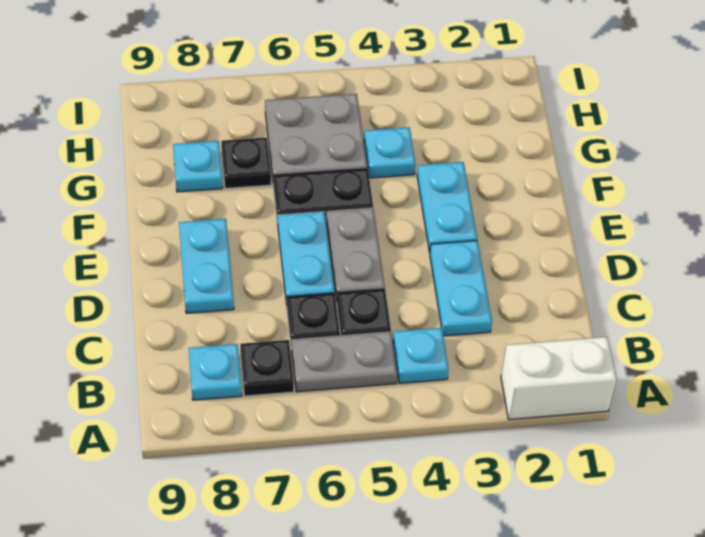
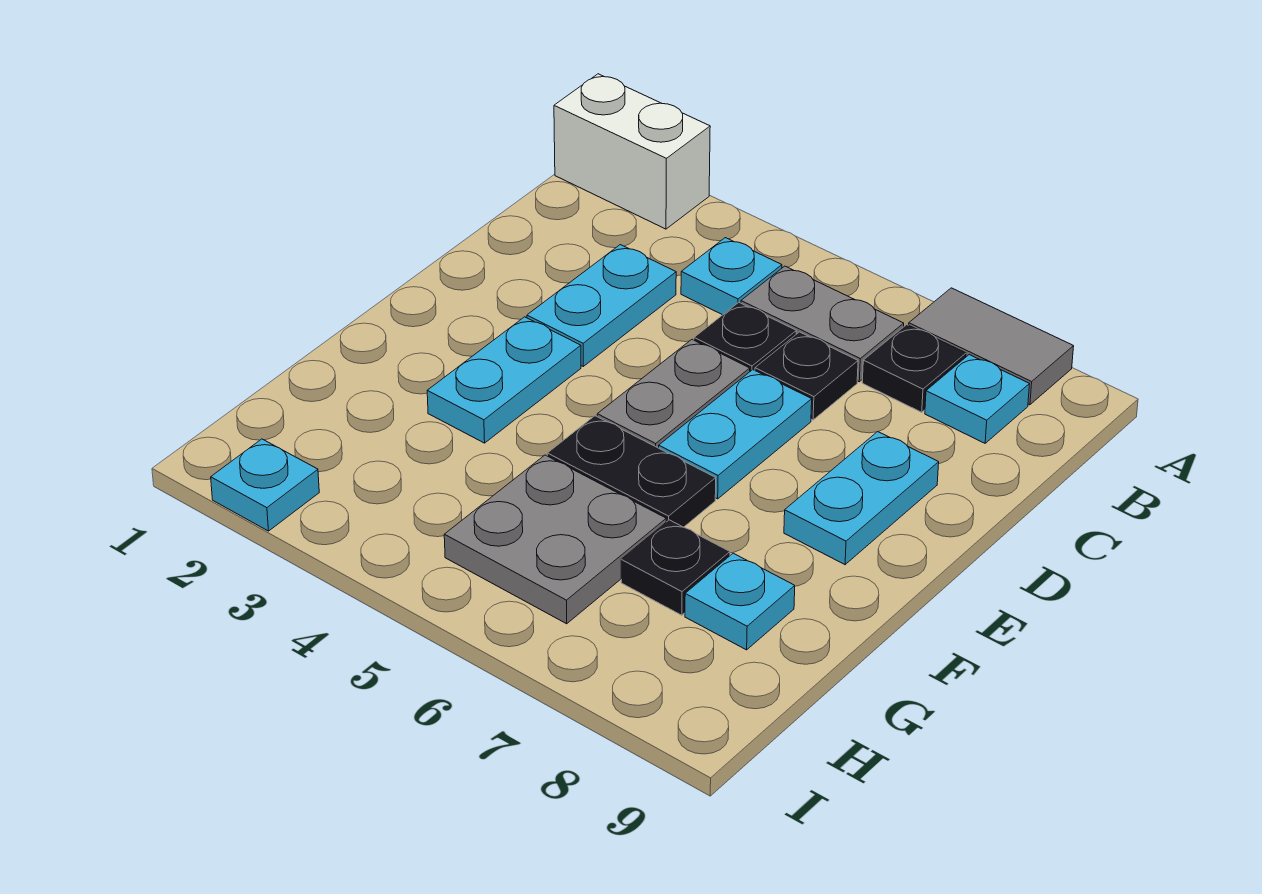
none -> grey 1x2 tile [909,288,1074,405]
cyan 1x1 plate [364,127,416,178] -> cyan 1x1 plate moved to [211,439,319,531]

